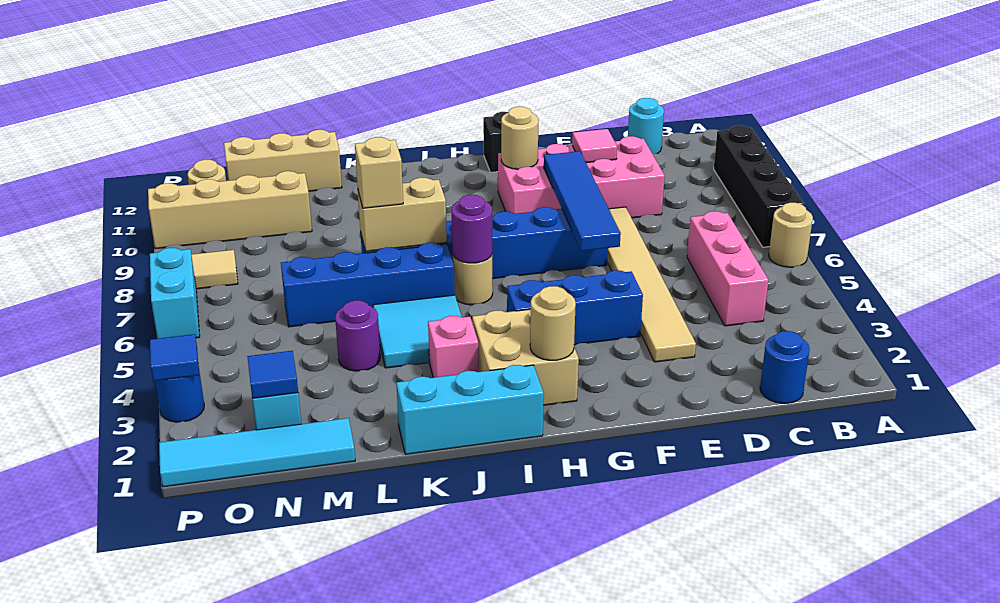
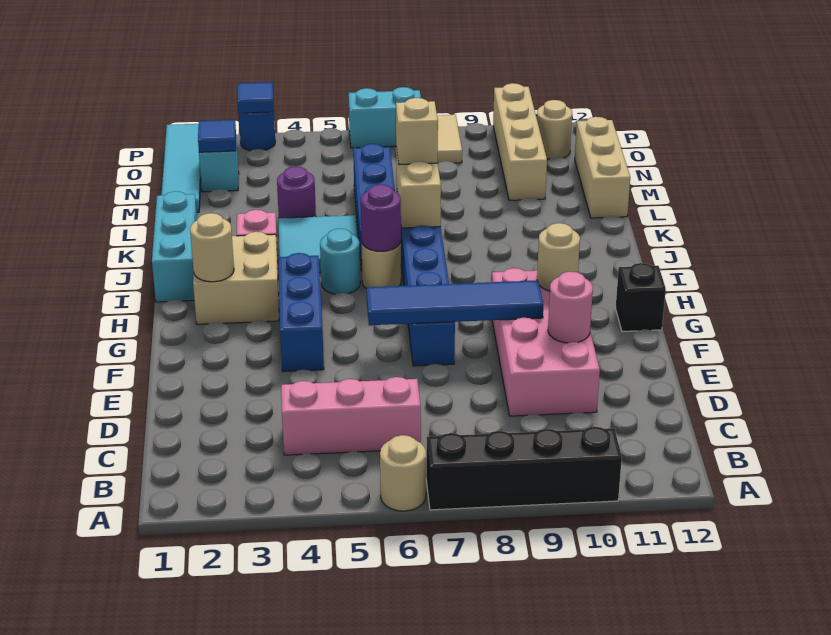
blue 1x1 round brick [760,331,810,403] -> none
cyan 1x1 round brick [628,98,664,154] -> cyan 1x1 round brick moved to [320,229,360,294]
tan 1x6 tile [607,207,696,362] -> none
pink 1x1 tile [572,129,617,163] -> pink 1x1 round brick [548,272,593,343]

